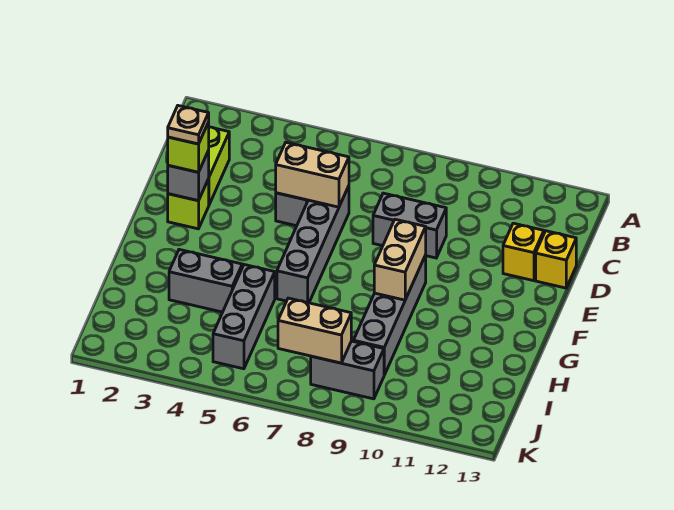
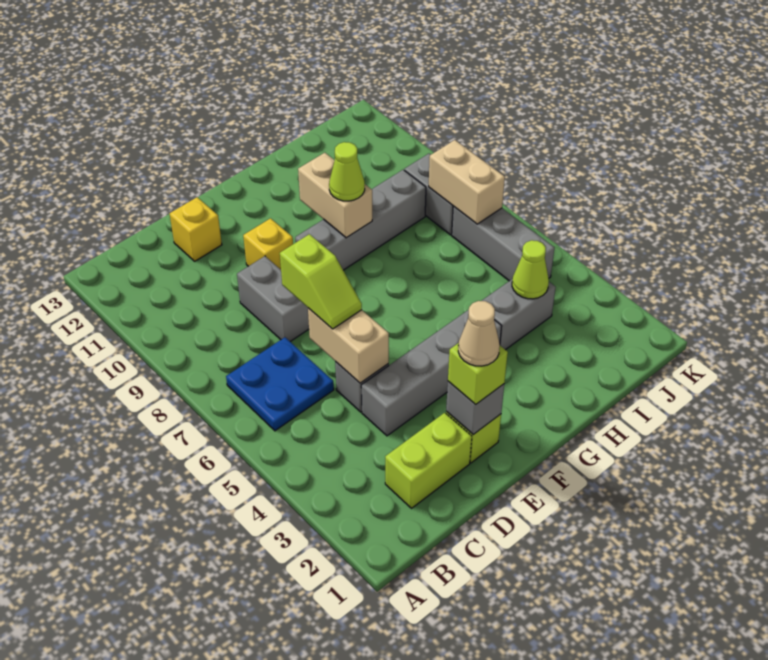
none -> blue 2x2 plate [226,337,334,431]
grey 1x4 brick [277,186,349,303] -> grey 1x4 brick moved to [361,310,502,436]
none -> lime 1x2 slope [280,234,362,329]
yellow 1x1 brick [536,231,576,288] -> yellow 1x1 brick moved to [243,218,293,270]
tan 1x1 plate [168,106,209,144] -> tan 1x1 cone [458,301,500,366]
tan 1x2 brick [374,219,426,300] -> tan 1x2 brick turned to [298,153,372,238]
none -> lime 1x1 cone [329,142,365,201]
grey 1x2 brick [169,250,242,312] -> grey 1x2 brick turned to [482,280,556,350]
grey 1x3 brick [213,265,275,369] -> grey 1x3 brick turned to [452,206,554,281]
none -> lime 1x1 cone [512,240,549,299]

